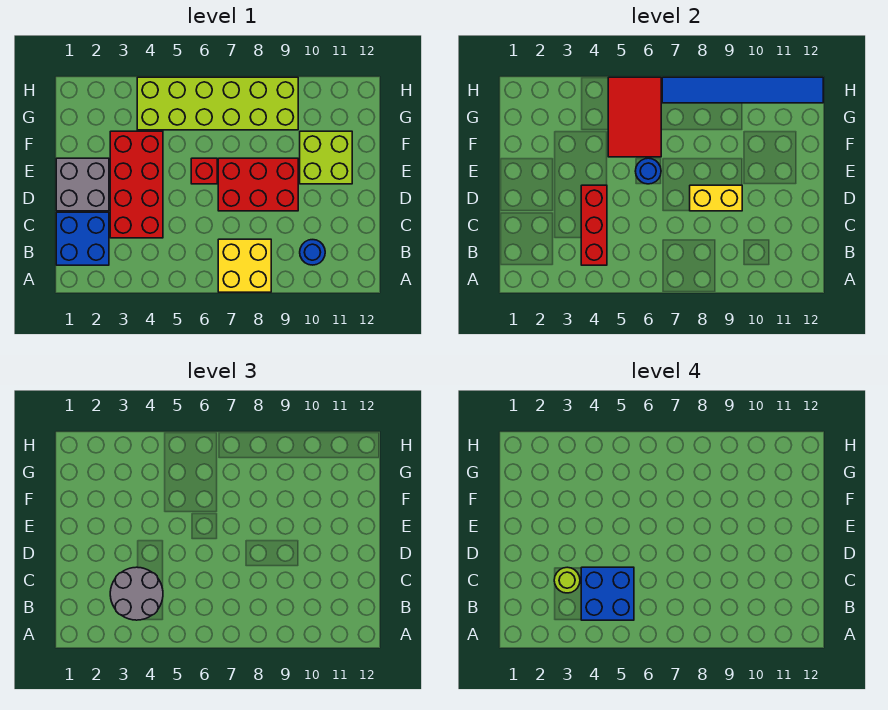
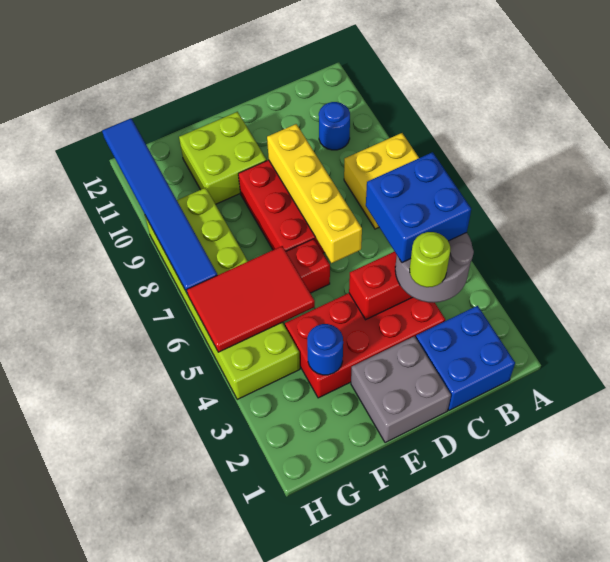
yellow 1x2 brick [690,185,742,211] -> yellow 1x4 brick [267,124,362,263]
blue 1x1 round brick [635,158,661,184] -> blue 1x1 round brick moved to [307,324,343,375]

